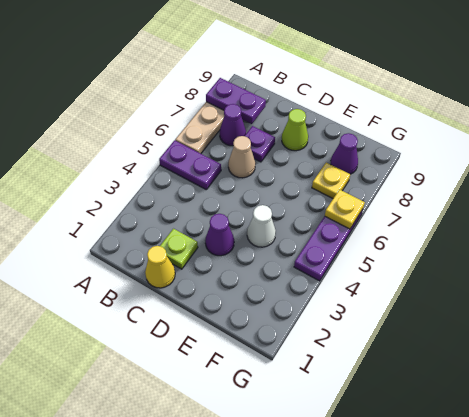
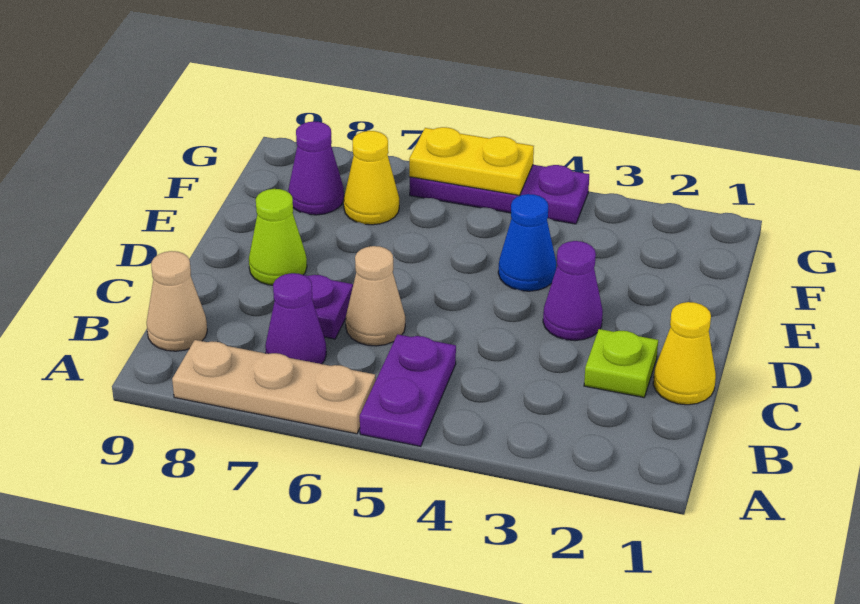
purple 1x2 plate [206,78,266,124] -> none
none -> tan 1x1 cone [147,251,207,351]
white 1x1 cone [247,205,276,247] -> blue 1x1 cone [498,194,556,291]
yellow 1x1 plate [312,163,350,198] -> yellow 1x1 cone [344,131,399,225]
yellow 1x1 plate [325,190,365,229] -> yellow 1x2 plate [409,127,534,195]

